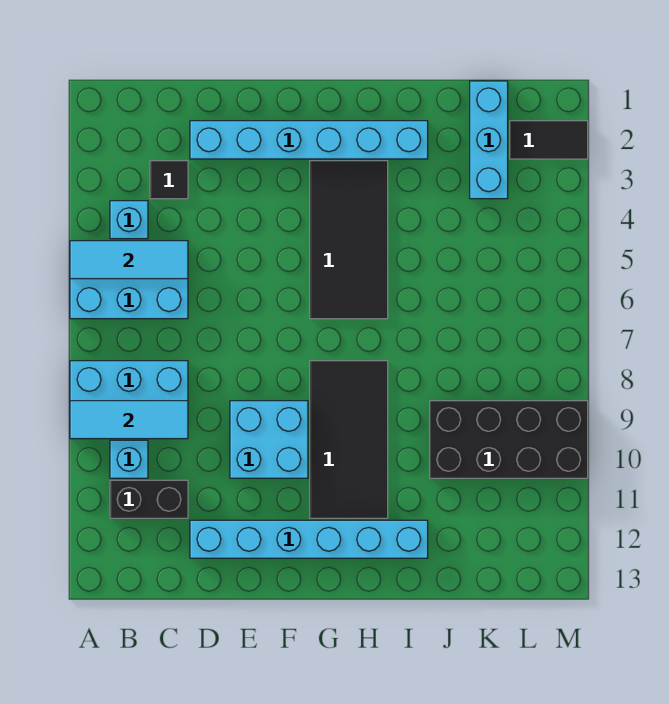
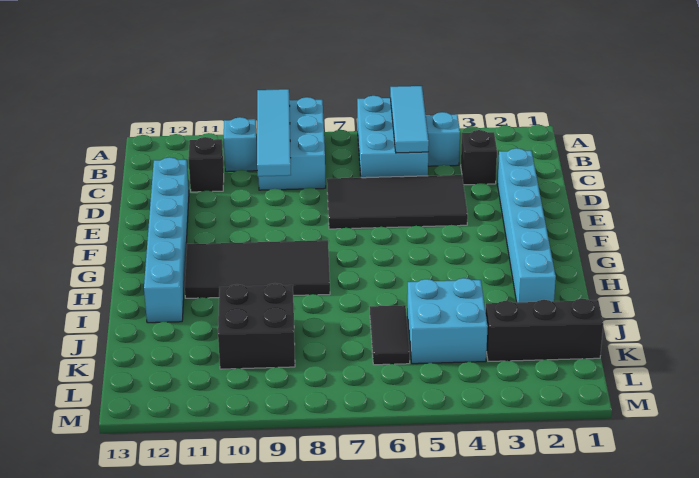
cyan 1x3 tile [70,401,188,439] -> cyan 1x4 tile [257,89,291,176]
black 1x2 brick [110,480,188,518] -> black 1x1 brick [188,137,224,192]
black 1x1 tile [150,161,188,199] -> black 1x1 brick [461,130,497,185]
cyan 2x2 brick [230,401,308,478] -> cyan 2x2 brick moved to [407,278,488,364]
black 2x4 tile [310,161,388,319] -> black 2x4 tile moved to [327,175,468,229]
black 2x4 brick [430,401,588,478] -> black 2x2 brick [218,283,295,369]
cyan 1x3 brick [470,81,508,199] -> black 1x3 brick [486,299,603,361]
black 1x2 tile [510,121,588,159] -> black 1x2 tile moved to [370,305,410,365]

